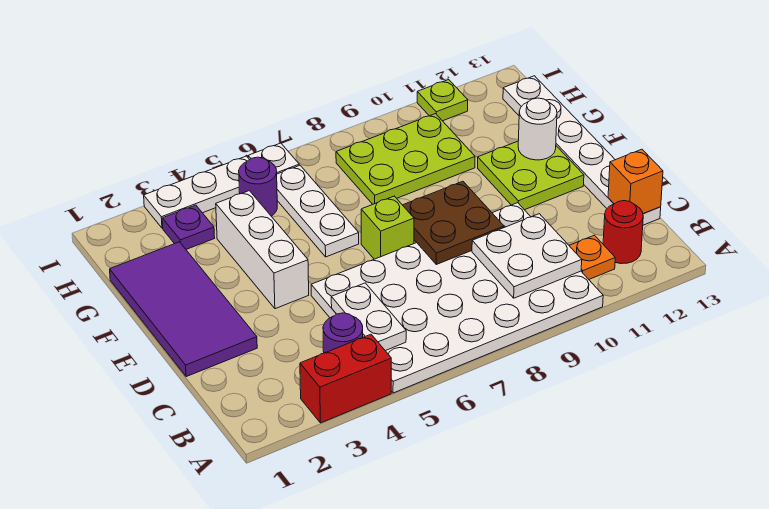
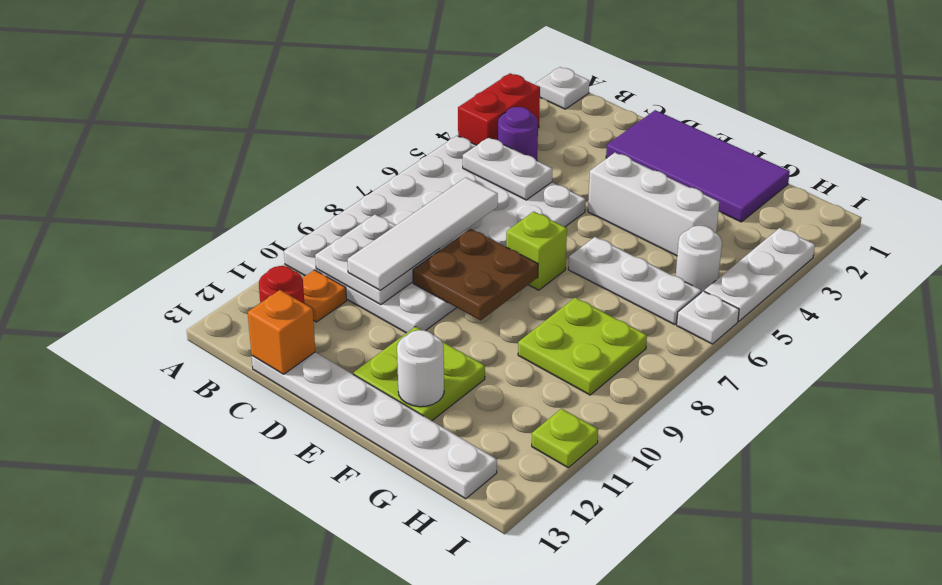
none -> white 1x1 plate [536,67,589,109]
none -> white 1x4 tile [348,177,498,290]
lime 2x3 plate [336,114,475,204] -> lime 2x2 plate [518,298,647,395]
purple 1x1 plate [162,205,215,249] -> none
purple 1x1 round brick [239,157,277,216] -> white 1x1 round brick [676,226,722,292]

